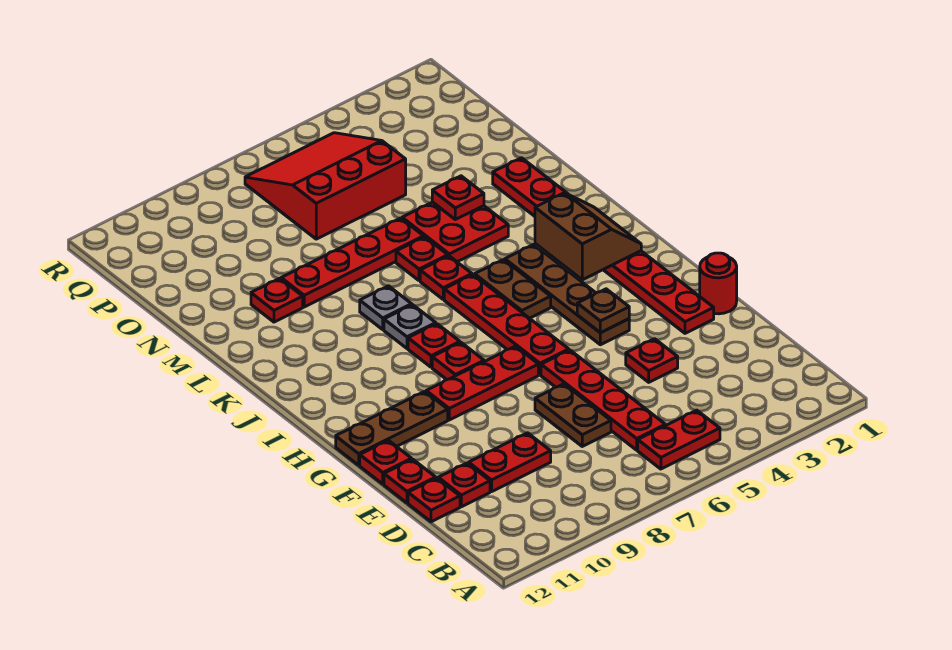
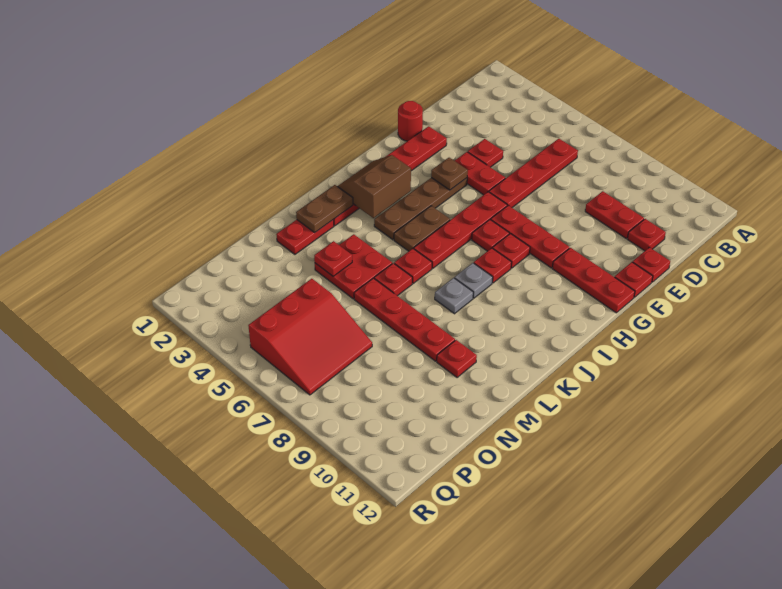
red 1x2 plate [638,410,720,469] -> red 1x2 plate moved to [455,152,505,195]
brown 1x2 plate [535,384,611,446] -> brown 1x2 plate moved to [296,185,353,232]
red 1x1 plate [408,478,460,522] -> red 1x1 plate moved to [472,220,509,251]
brown 1x3 plate [336,391,448,465] -> red 1x3 plate [552,248,635,313]
red 3x3 slope [245,133,406,239] -> red 3x3 slope turned to [248,279,372,395]

